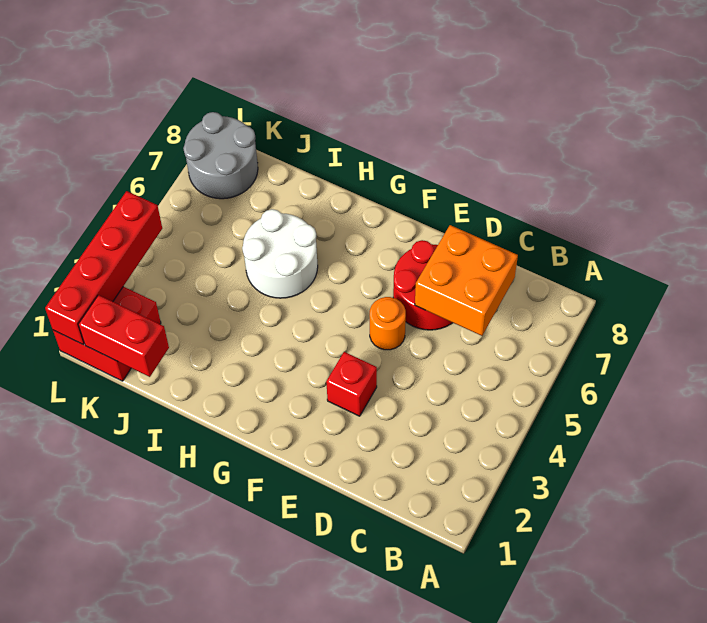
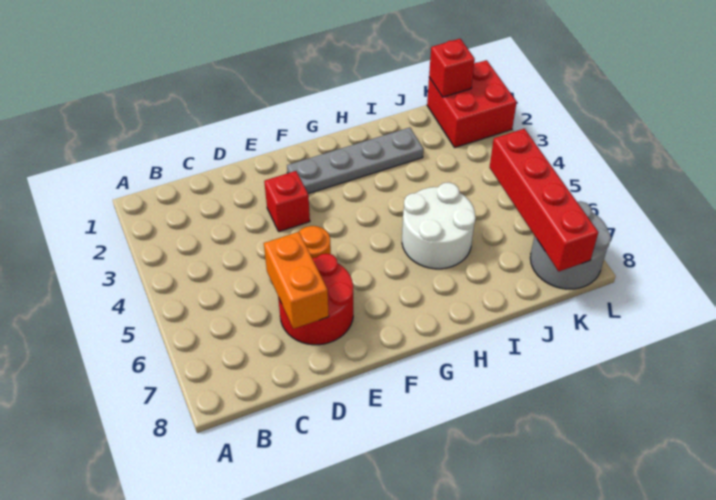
orange 2x2 brick [415,225,518,336] -> orange 1x2 brick [264,232,329,329]
none -> grey 1x4 plate [287,128,423,194]
red 1x2 brick [78,295,169,377] -> red 1x1 brick [429,39,475,97]
red 1x4 brick [45,191,162,345] -> red 1x4 brick moved to [489,129,598,271]

